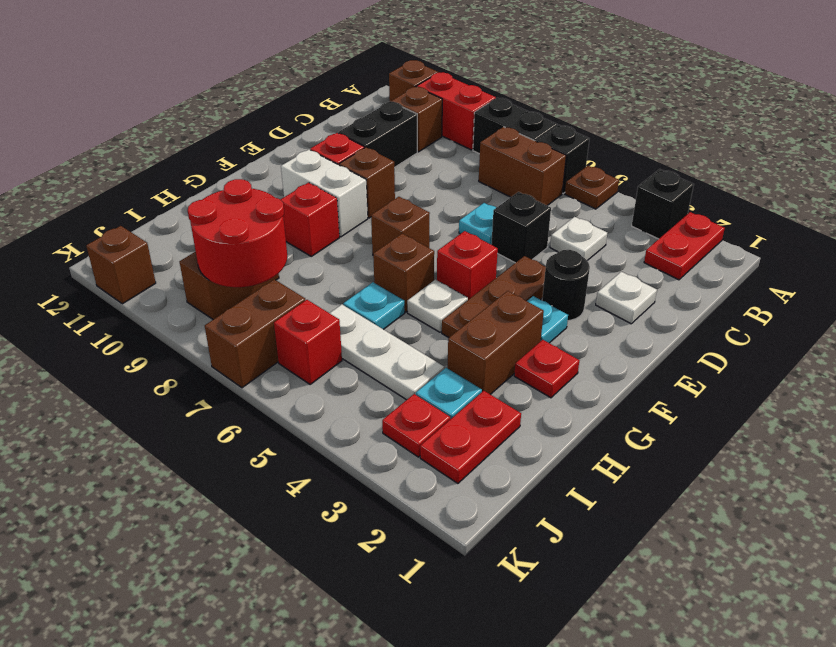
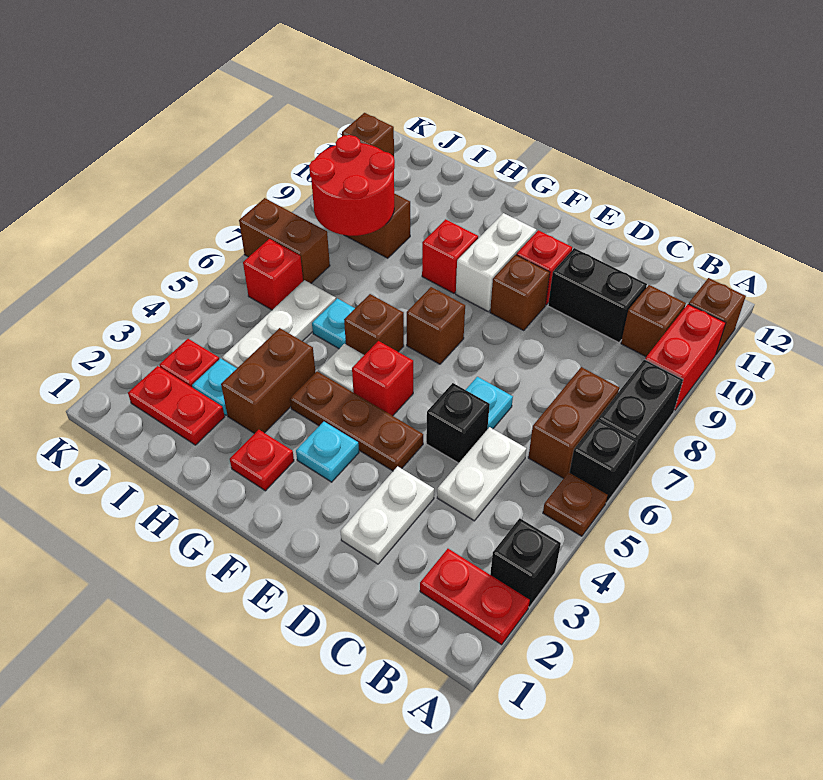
white 1x1 plate [550,217,607,260] -> white 1x2 plate [437,427,526,521]
white 1x1 plate [596,272,657,324] -> white 1x2 plate [340,466,434,564]
black 1x1 round brick [542,250,590,321] -> none
brown 1x2 brick [448,291,544,394] -> brown 1x2 brick turned to [221,328,316,434]

